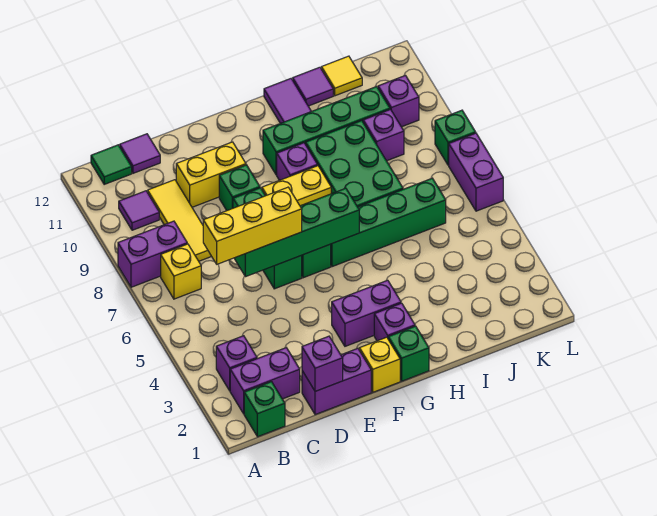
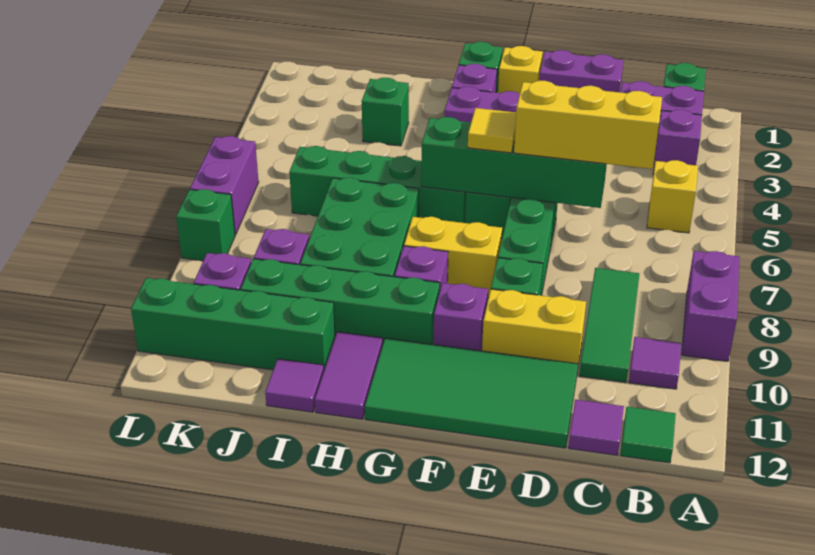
purple 1x2 brick [118,221,187,287] -> purple 1x2 brick turned to [682,251,740,361]
yellow 1x1 brick [161,244,201,299] -> yellow 1x1 brick moved to [647,160,698,233]
yellow 1x3 tile [148,180,212,261] -> green 1x3 tile [579,268,639,382]
purple 1x1 brick [302,336,343,391] -> purple 1x1 brick moved to [434,283,488,351]
none -> green 2x4 tile [365,338,578,448]
none -> green 1x1 brick [362,78,409,146]
none -> green 1x4 brick [131,278,335,370]
yellow 1x1 tile [321,56,362,96] -> yellow 1x1 tile moved to [468,108,516,153]

